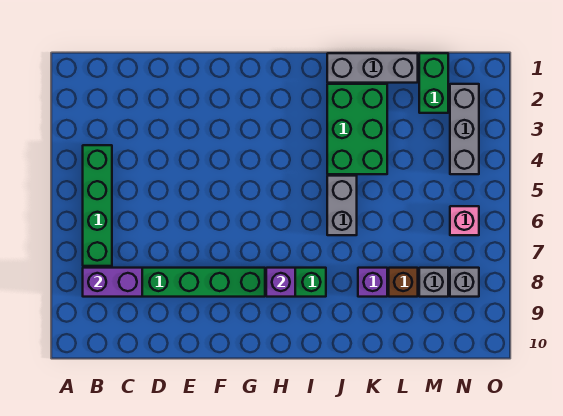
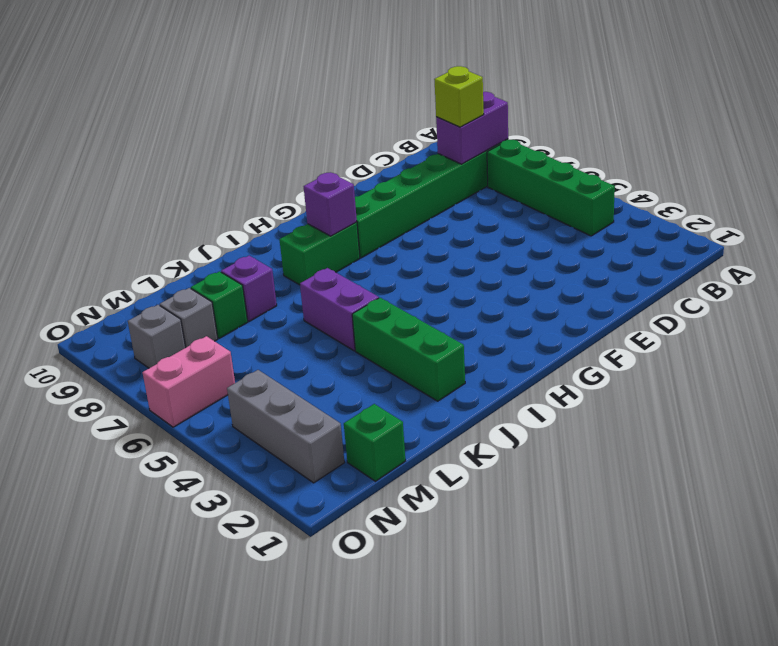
none -> lime 1x1 brick [434,66,484,127]
grey 1x3 brick [327,53,418,83] -> none
green 2x3 brick [327,84,387,174] -> green 1x3 brick [352,298,465,401]
grey 1x2 brick [327,176,357,235] -> purple 1x2 brick [300,268,379,351]
brown 1x1 brick [389,268,418,297] -> green 1x1 brick [191,271,248,338]
green 1x2 brick [419,53,448,113] -> green 1x1 brick [344,404,405,481]
pink 1x1 brick [450,206,479,235] -> pink 1x2 brick [143,336,235,427]

